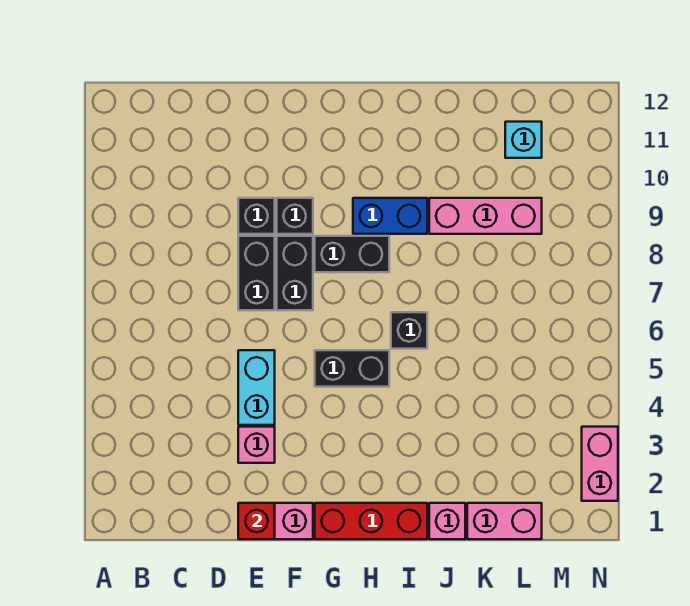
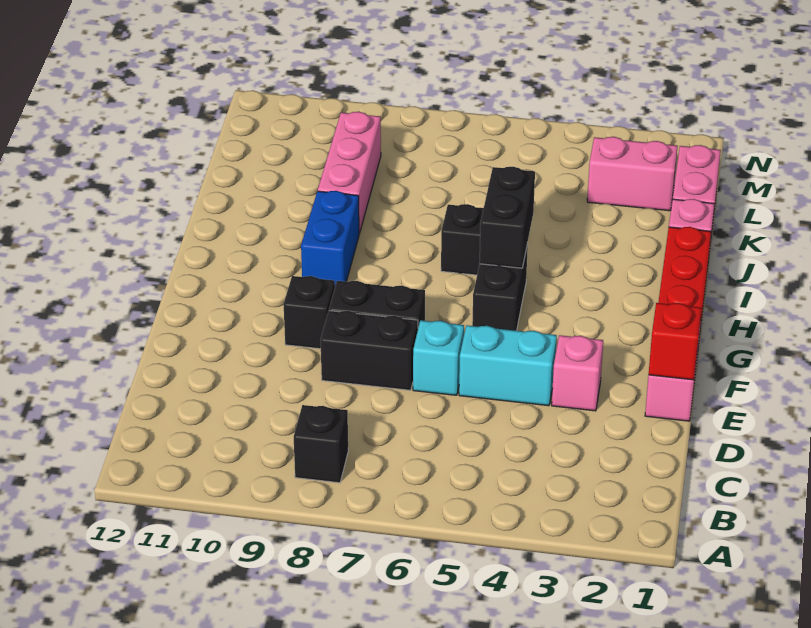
black 1x1 brick [238,198,275,234] -> black 1x1 brick moved to [294,405,348,483]
black 1x2 brick [315,236,389,272] -> black 1x2 brick moved to [480,167,535,268]
cyan 1x1 brick [505,122,542,158] -> cyan 1x1 brick moved to [413,320,464,395]
pink 1x2 brick [582,427,618,501] -> pink 1x2 brick moved to [587,137,678,211]

